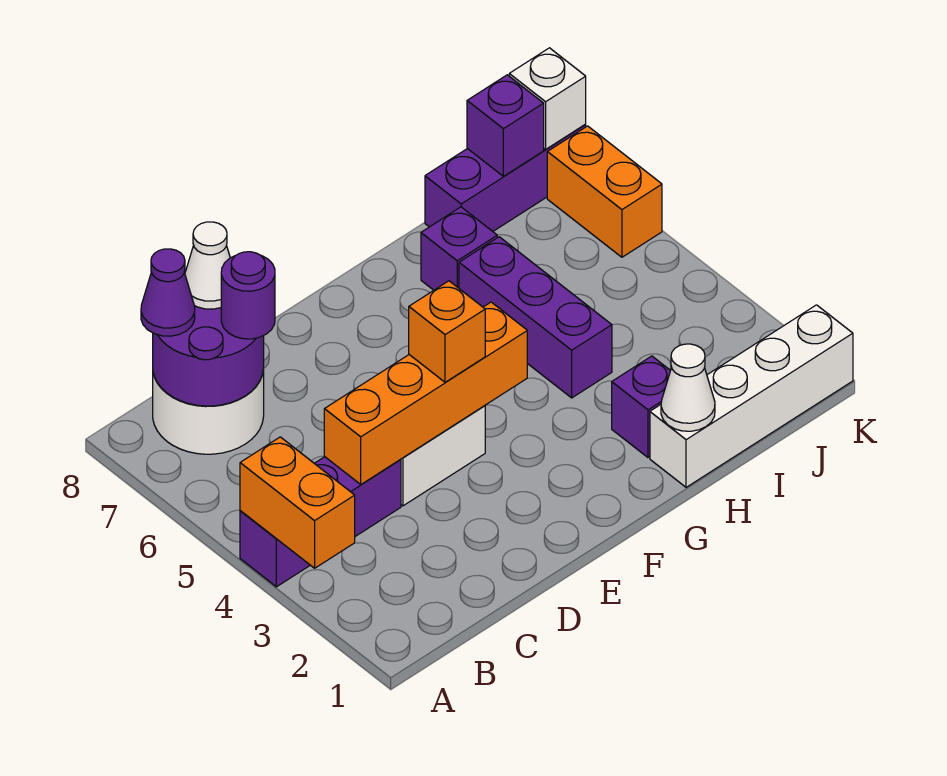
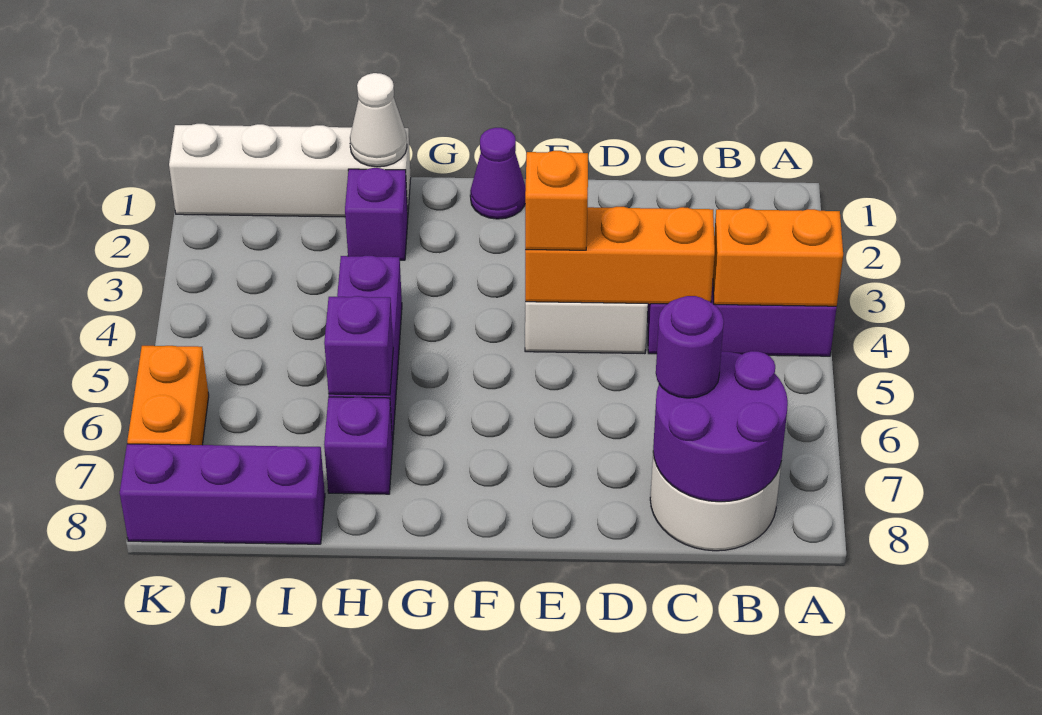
orange 1x2 brick [240,437,355,568] -> orange 1x2 brick turned to [713,208,843,306]
purple 1x1 cone [141,249,195,336] -> purple 1x1 cone moved to [470,128,526,219]
orange 1x4 brick [324,302,527,484] -> orange 1x3 brick [525,207,715,304]
white 1x1 cone [185,222,230,309] -> none
purple 1x1 brick [467,75,544,176] -> purple 1x1 brick moved to [324,296,393,395]
white 1x1 brick [509,48,586,149] -> none

